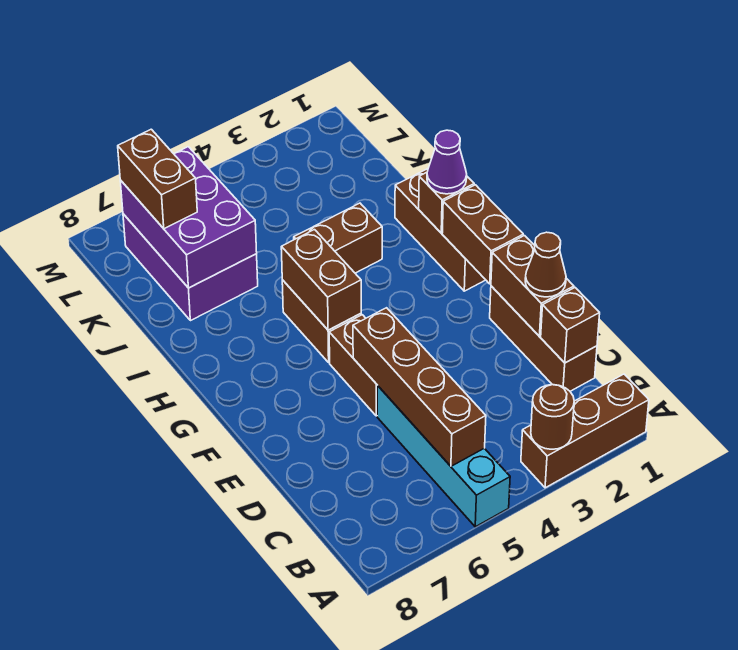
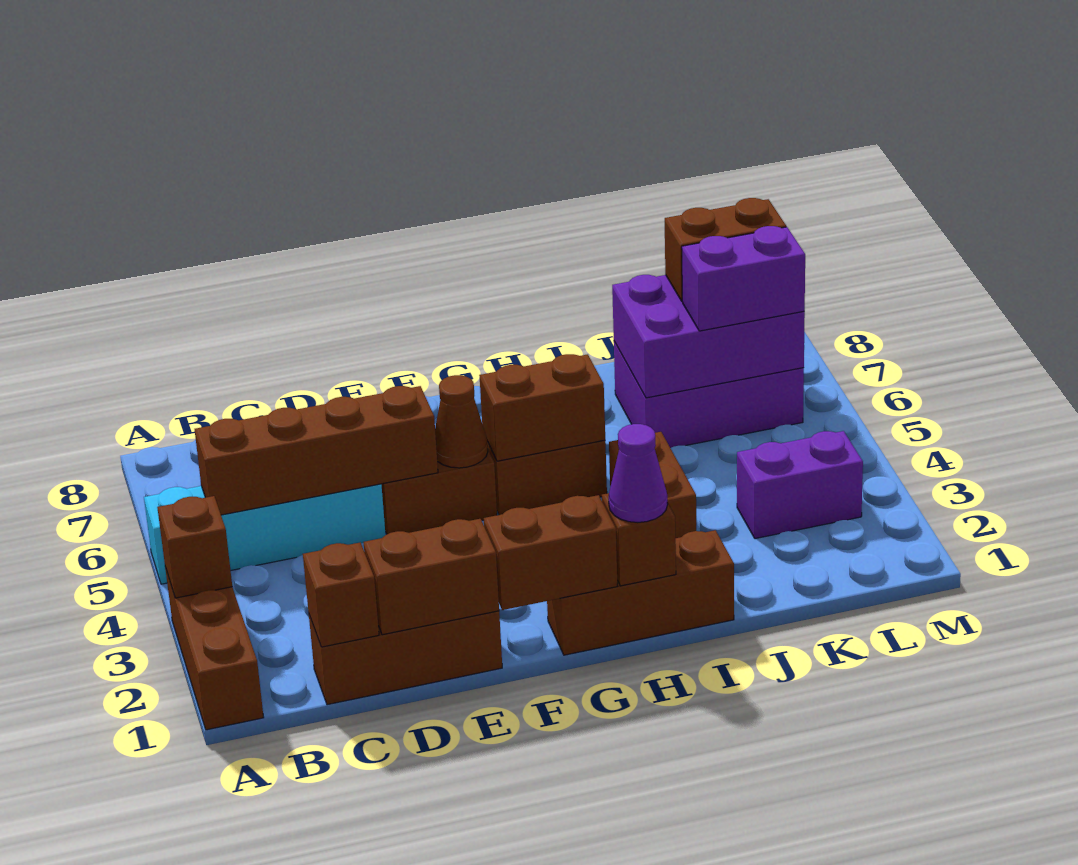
brown 1x1 round brick [531,385,574,449] -> brown 1x1 brick [157,496,232,598]
brown 1x1 cone [525,232,566,297] -> brown 1x1 cone moved to [435,375,488,468]
none -> purple 1x2 brick [737,431,863,539]
none -> purple 1x2 brick [682,226,805,331]

